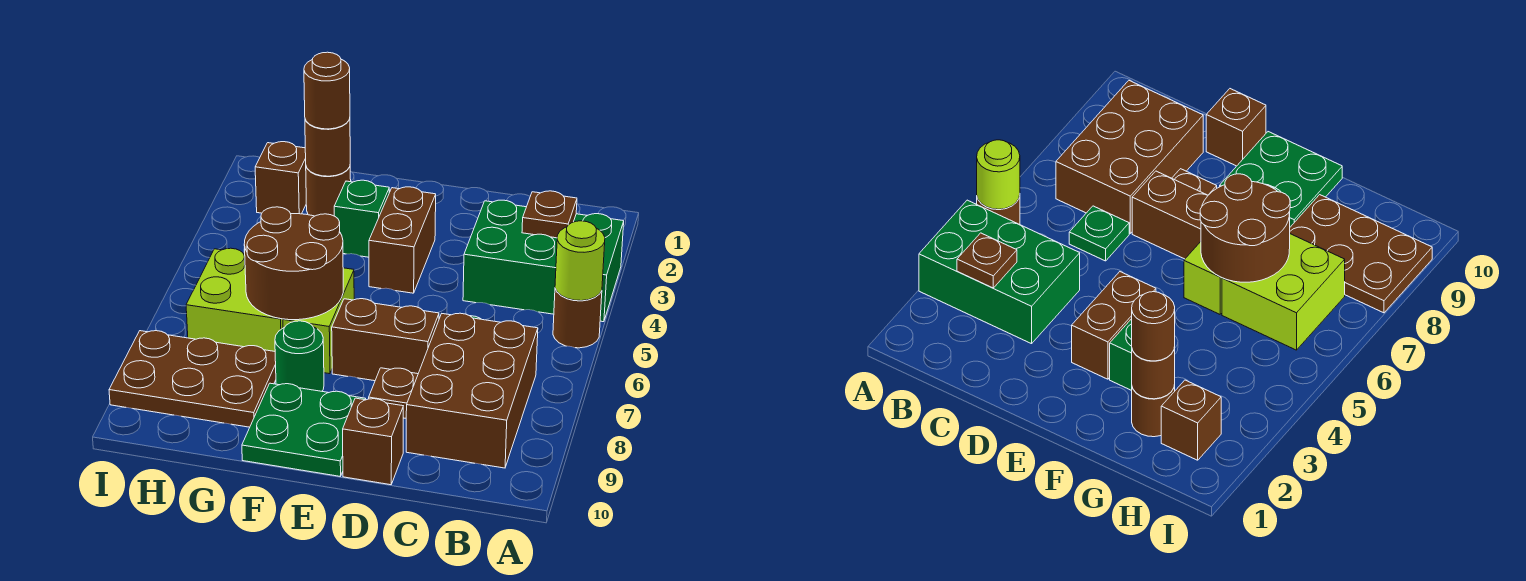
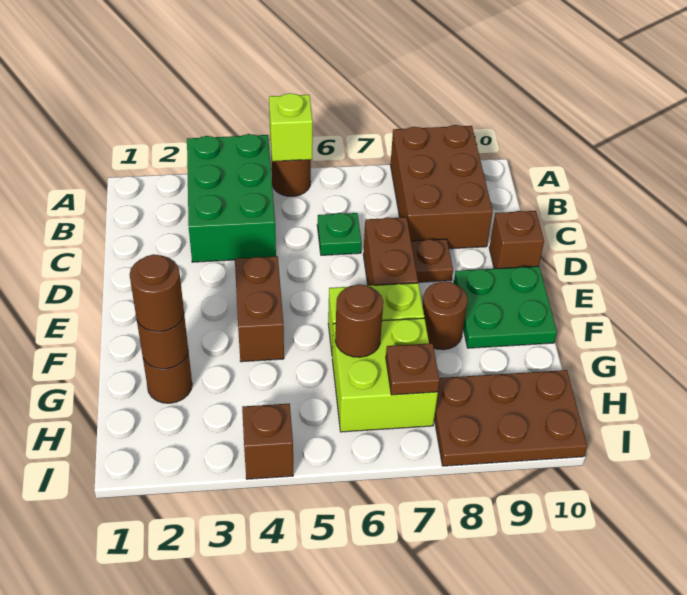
lime 1x1 round brick [555,221,605,301] -> lime 1x1 brick [269,93,313,161]
brown 1x1 plate [522,191,577,238] -> brown 1x1 plate moved to [386,343,440,395]
brown 2x3 brick [406,313,538,468] -> brown 2x3 brick turned to [390,125,493,249]
brown 1x2 brick [369,187,436,293] -> brown 1x2 brick turned to [235,256,284,362]
green 1x1 brick [334,180,389,257] -> none
brown 2x2 round brick [244,207,343,320] -> brown 1x1 round brick [335,284,383,357]
green 1x1 round brick [275,321,324,391] -> brown 1x1 round brick [422,281,467,350]
brown 2x3 plate [109,331,276,427] -> brown 2x3 plate turned to [434,370,587,466]
brown 1x1 brick [255,142,306,214] -> brown 1x1 brick moved to [242,404,293,479]

